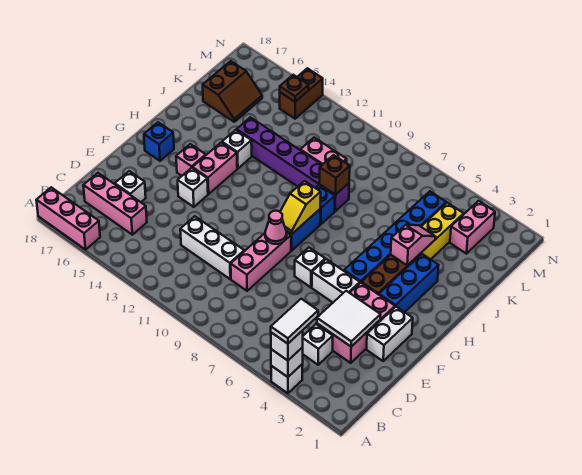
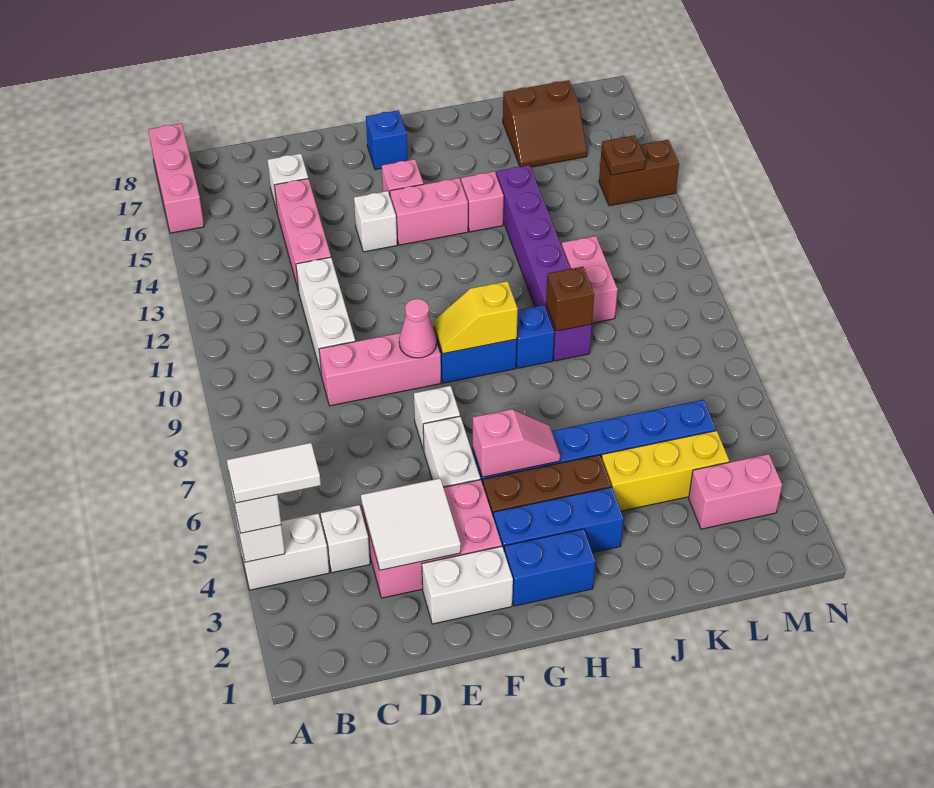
white 1x1 brick [271,364,303,393] -> white 1x2 brick [238,514,330,590]
pink 1x3 brick [83,173,147,235] -> pink 1x3 brick moved to [274,179,331,291]
none -> blue 1x2 brick [504,529,595,606]
pink 1x2 slope [391,225,435,266] -> pink 1x2 slope moved to [473,409,560,477]
white 1x1 brick [222,130,252,169] -> pink 1x1 brick [461,171,504,232]

